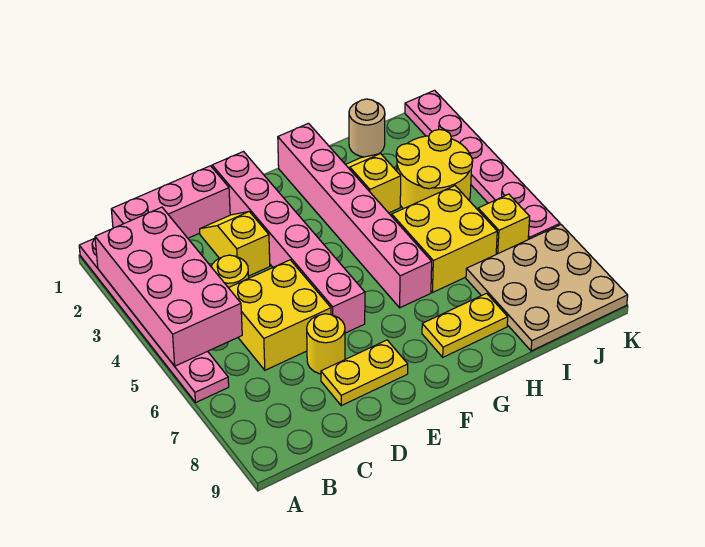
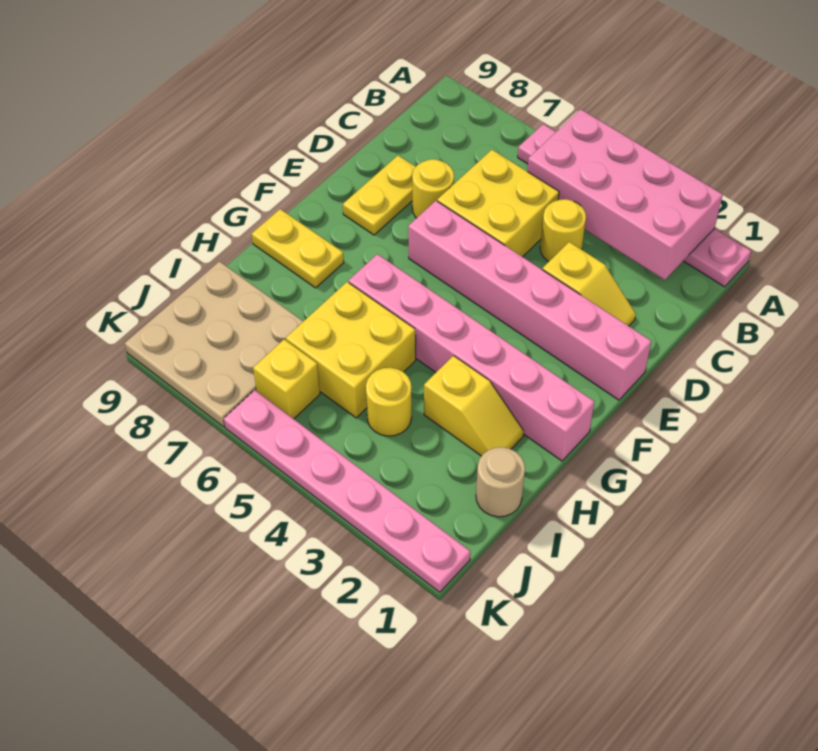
pink 1x3 brick [111,166,230,238] -> none
yellow 1x2 plate [422,293,508,357] -> yellow 1x2 plate turned to [252,209,344,288]
yellow 2x2 round brick [396,129,473,209] -> yellow 1x1 round brick [366,368,412,436]

